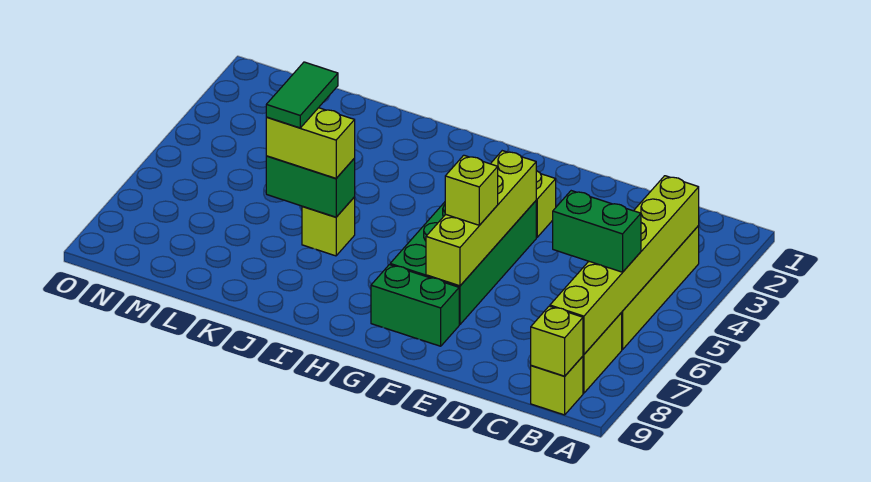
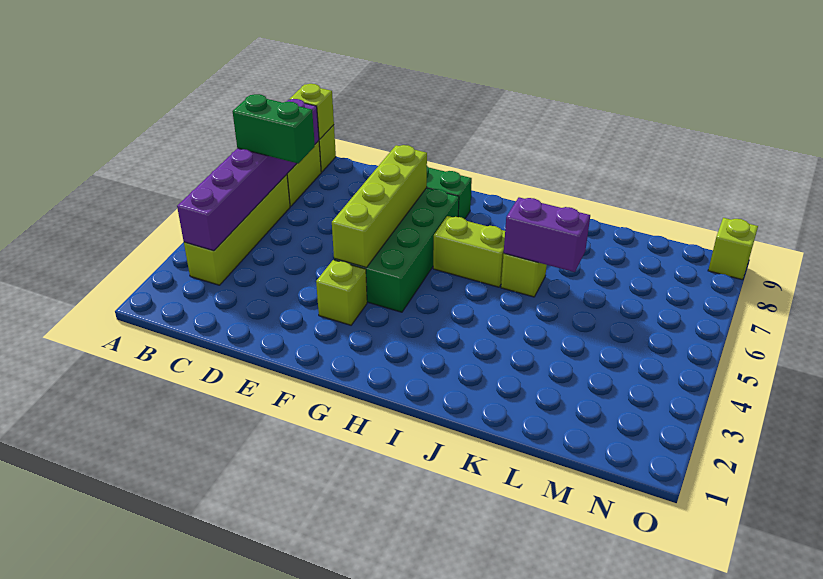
lime 1x6 brick [550,176,699,355] -> purple 1x6 brick [177,99,319,251]
lime 1x1 brick [445,155,498,225] -> lime 1x1 brick moved to [708,218,758,280]
green 1x2 brick [266,156,355,217] -> purple 1x2 brick [504,197,590,272]
lime 1x2 brick [266,108,355,178] -> lime 1x2 brick moved to [433,216,505,287]
green 1x2 tile [266,62,338,128] -> none

